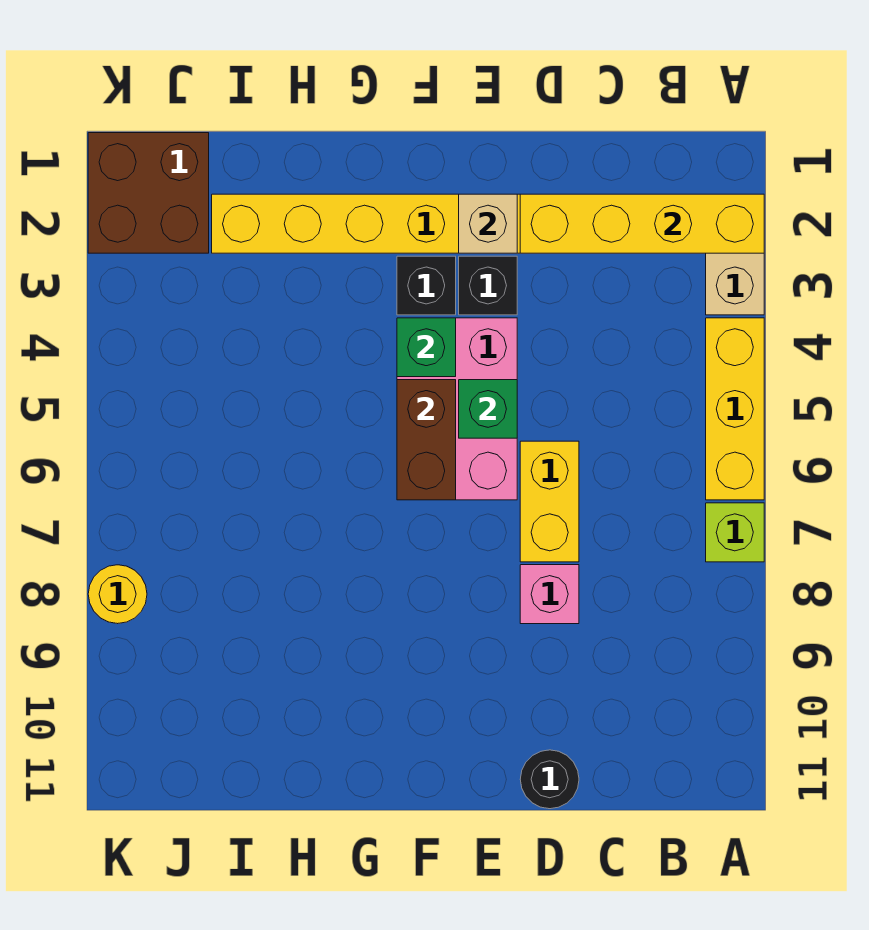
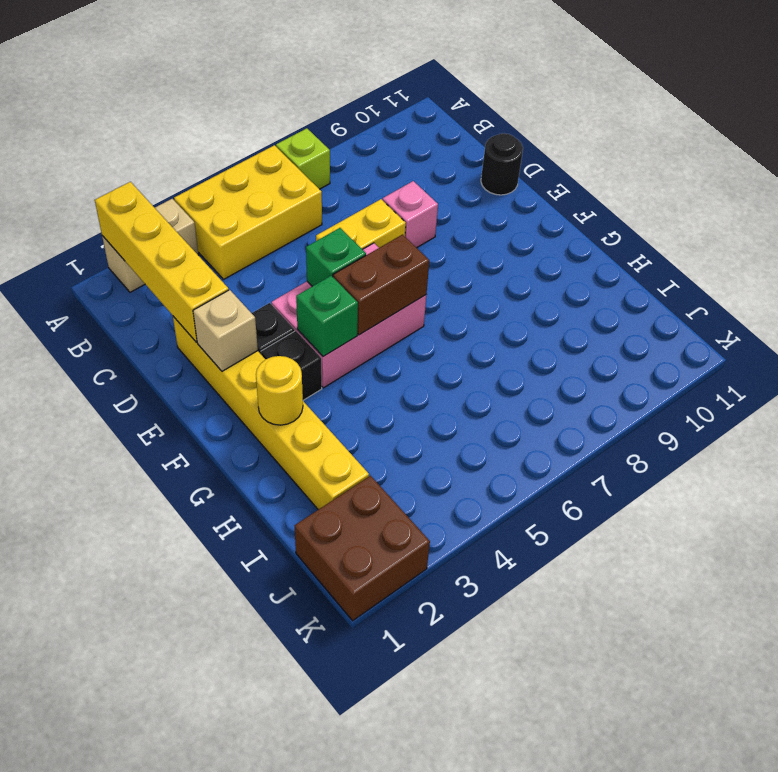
yellow 1x3 brick [706,318,764,500] -> yellow 2x3 brick [174,145,322,279]
yellow 1x1 round brick [88,565,147,624] -> yellow 1x1 round brick moved to [256,356,303,425]

